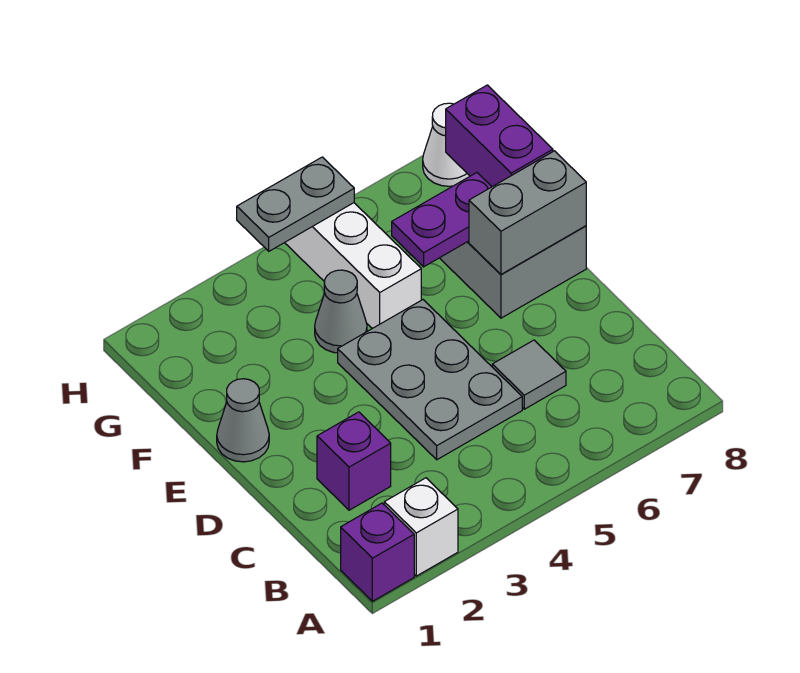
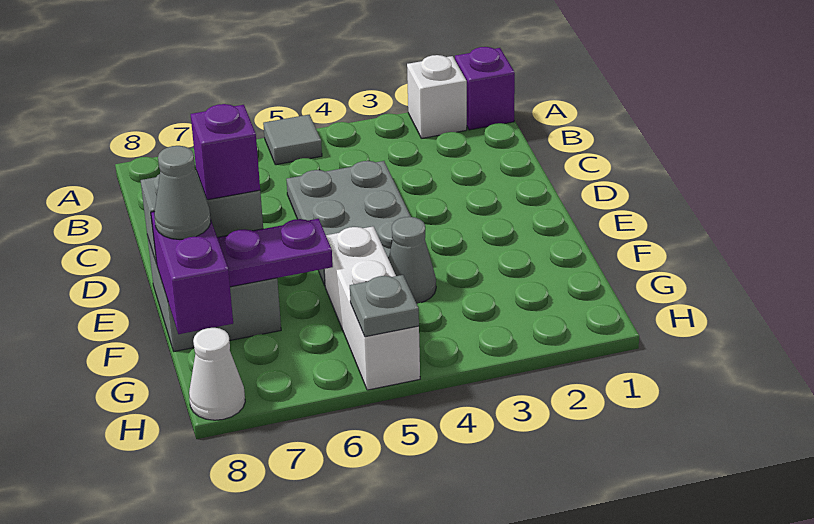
purple 1x1 brick [317,412,391,510] -> purple 1x1 brick moved to [191,104,260,200]
grey 1x1 tile [492,340,566,409] -> grey 1x1 tile moved to [263,115,322,165]
grey 1x1 cone [217,379,269,462] -> grey 1x1 cone moved to [154,146,211,239]
grey 1x2 plate [237,157,354,251] -> grey 1x1 plate [350,275,419,337]

